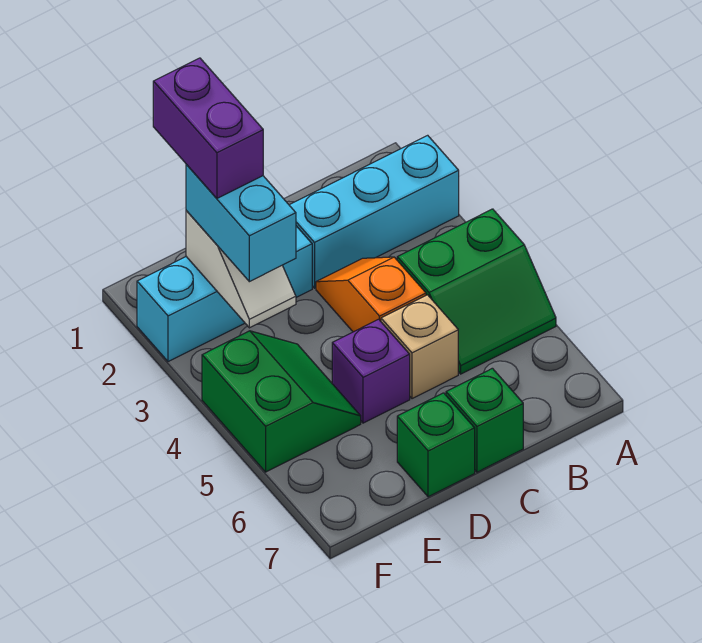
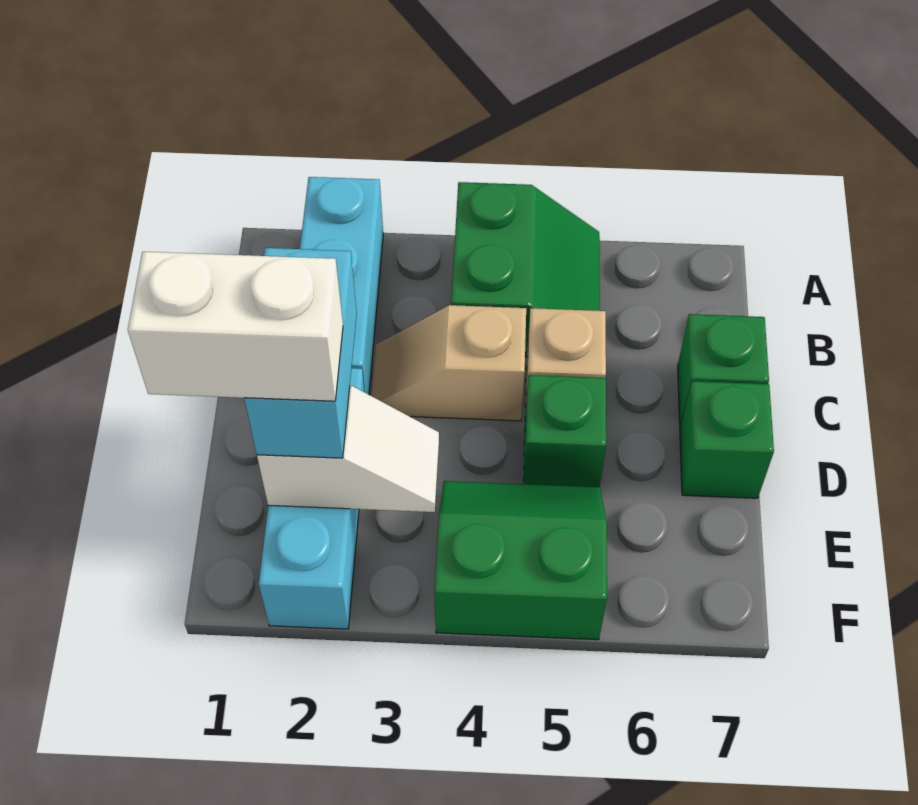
orange 1x2 slope [316,257,426,332] -> tan 1x2 slope [371,305,526,421]
purple 1x1 brick [332,319,410,423] -> green 1x1 brick [523,375,606,487]
purple 1x2 brick [153,58,263,198] -> white 1x2 brick [128,252,343,401]
cyan 1x2 brick [186,164,296,282] -> cyan 1x2 brick turned to [244,248,357,458]

